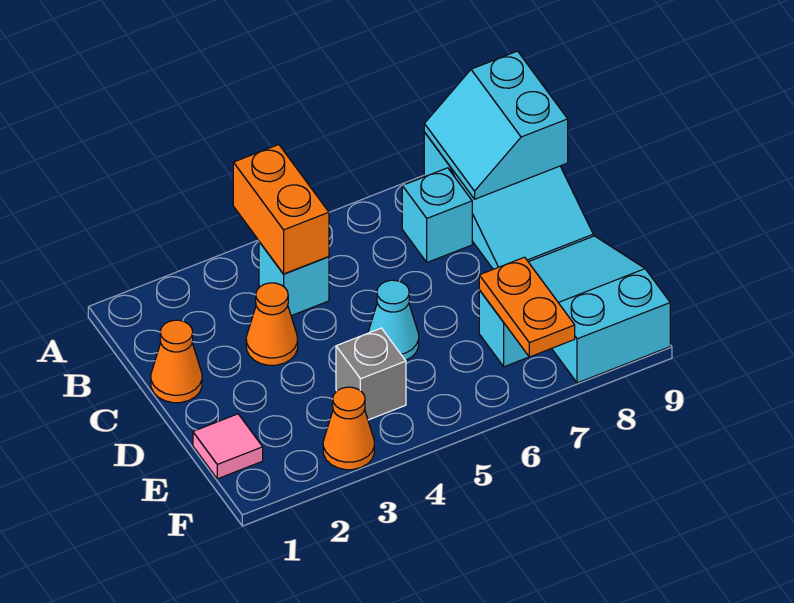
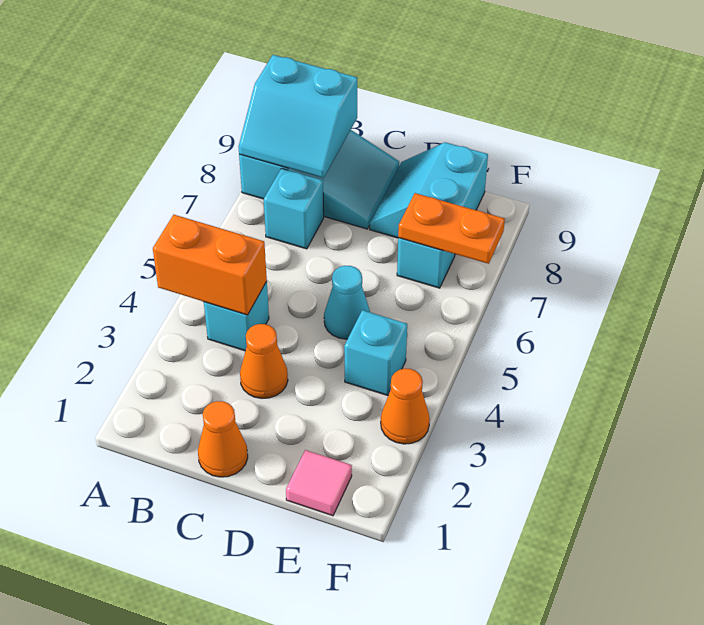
cyan 2x3 slope [529,236,670,383] -> cyan 2x2 slope [370,142,488,255]
grey 1x1 brick [336,328,406,420] -> cyan 1x1 brick [344,310,407,396]

